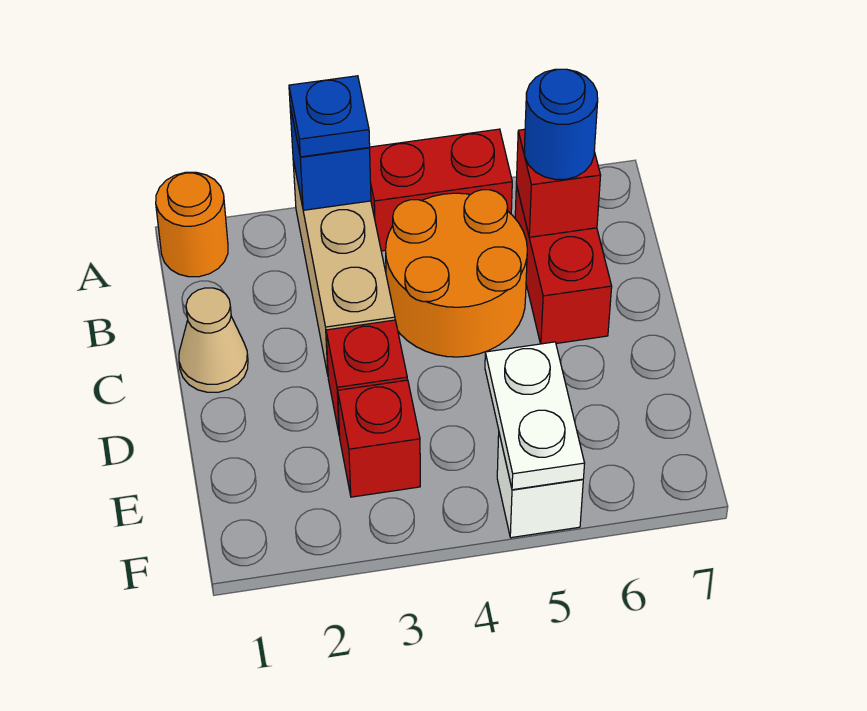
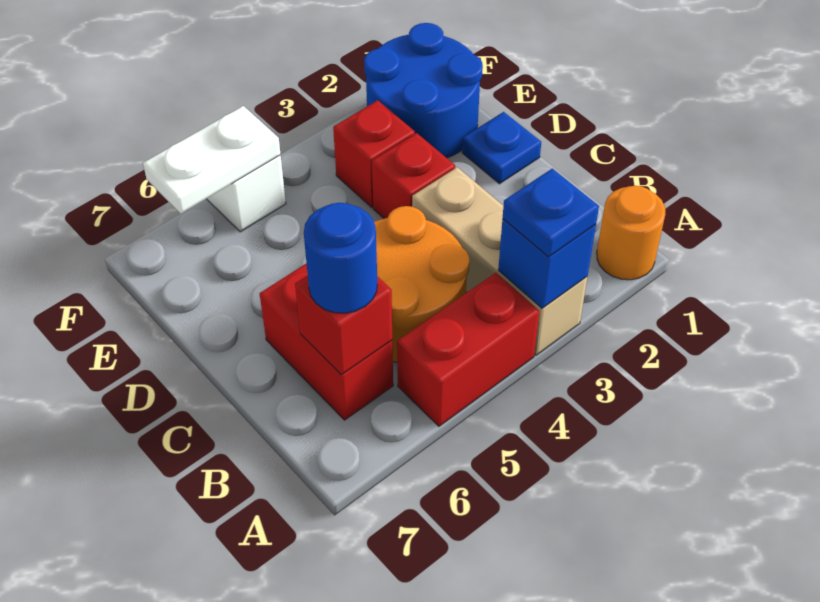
tan 1x1 cone [179,288,248,392] -> none
none -> blue 1x1 plate [462,112,541,184]
none -> blue 2x2 round brick [364,23,483,158]
white 1x2 plate [485,342,585,490] -> white 1x2 plate turned to [143,106,281,214]

